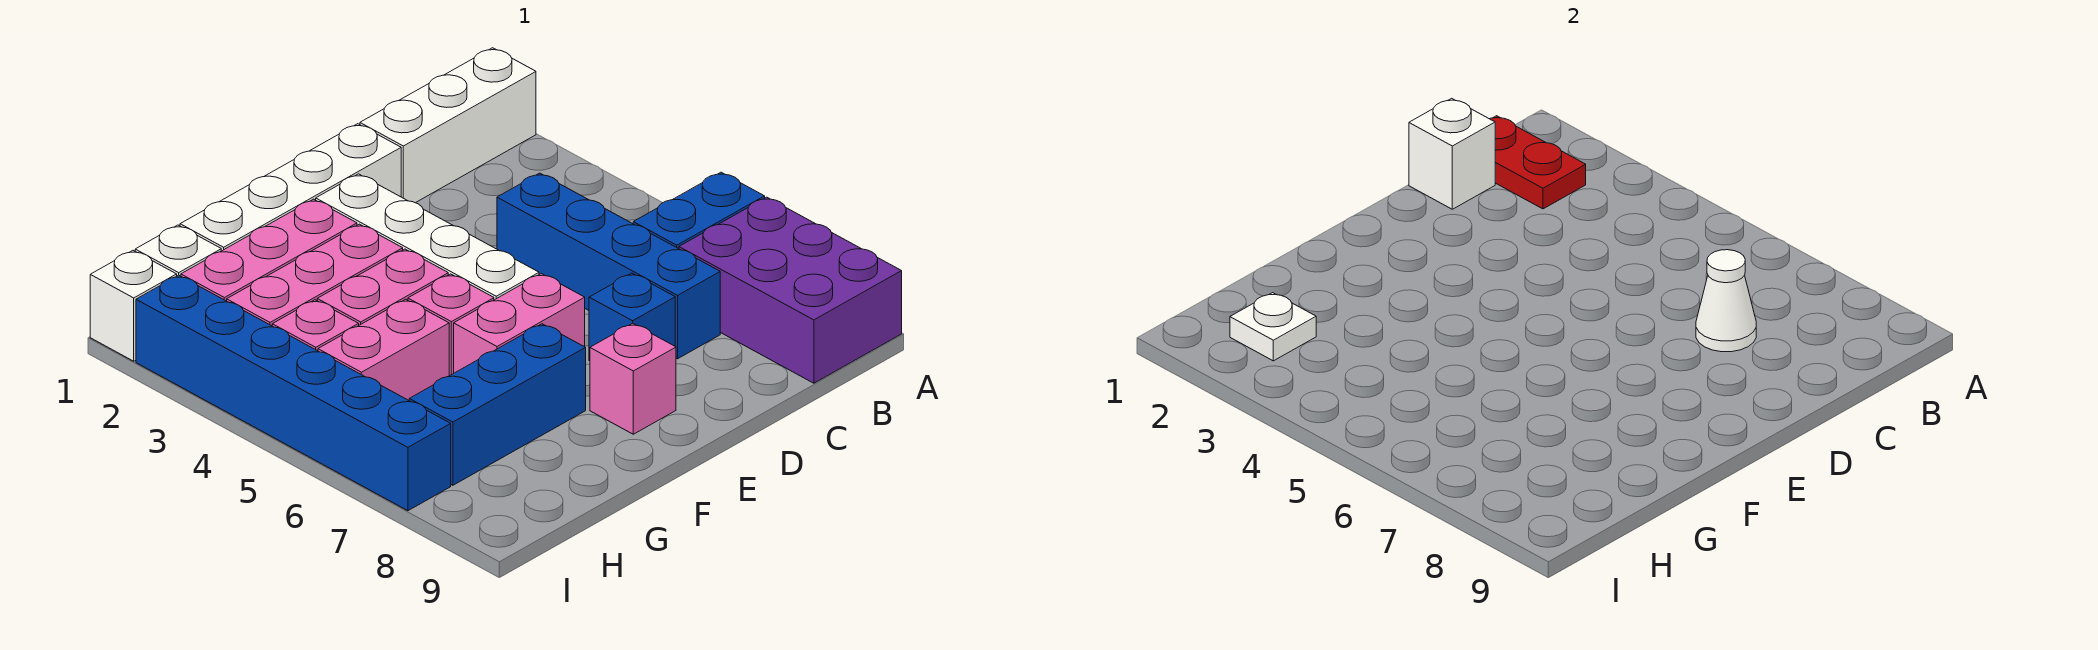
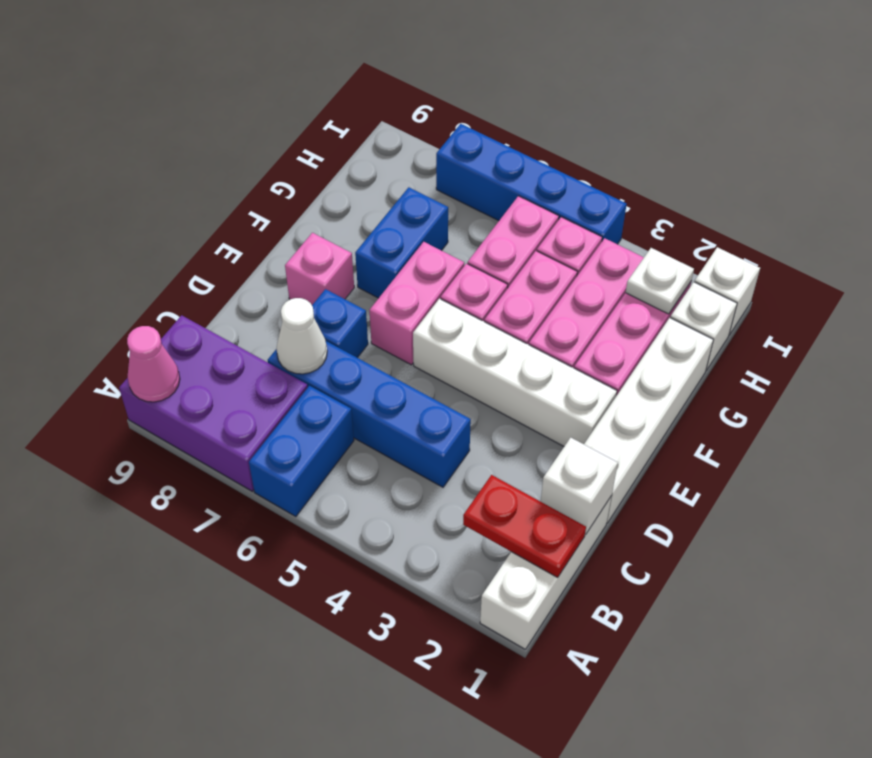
none -> pink 1x1 cone [127,326,180,402]
blue 1x3 brick [409,324,586,485] -> blue 1x2 brick [355,187,448,298]
blue 1x6 brick [136,275,451,511] -> blue 1x4 brick [436,124,627,244]

